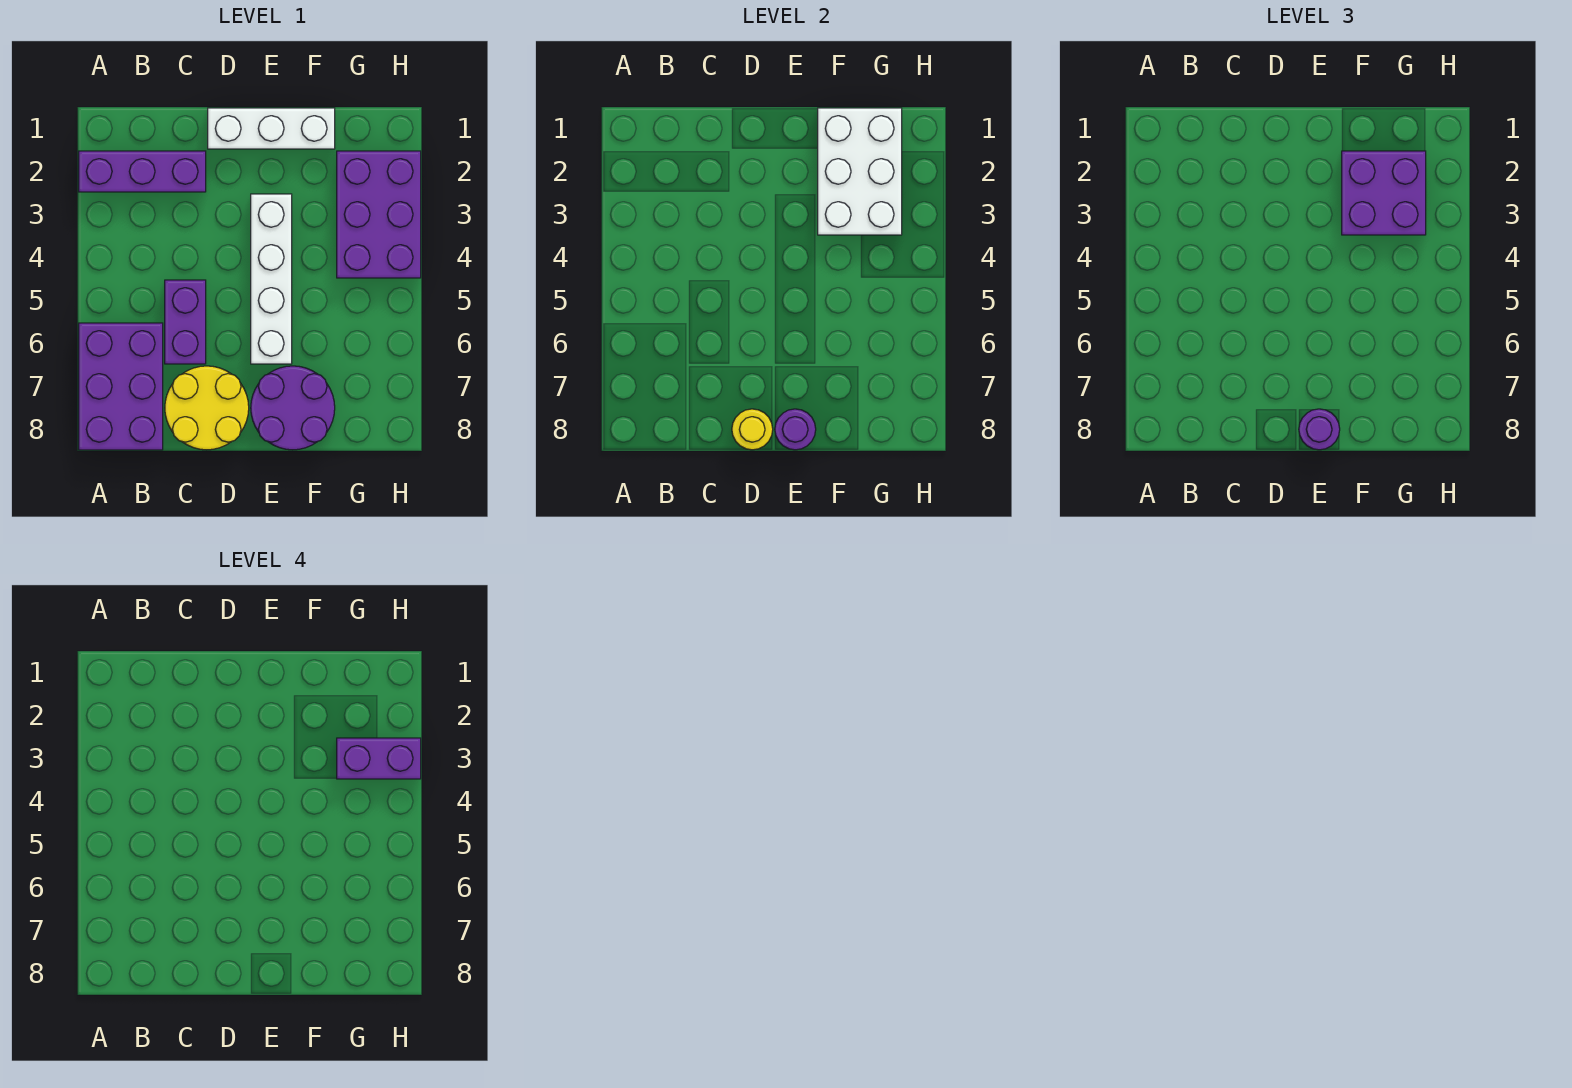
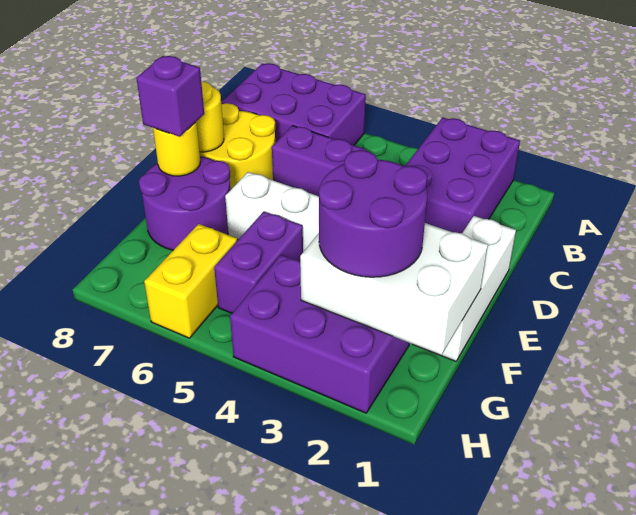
purple 1x3 brick [79,151,206,192] -> purple 2x3 brick [405,117,520,233]
purple 1x1 round brick [775,409,816,450] -> yellow 1x1 round brick [153,122,200,176]
purple 1x1 round brick [1299,409,1340,450] -> purple 1x1 brick [136,56,204,137]
purple 2x2 brick [1342,151,1426,235] -> purple 2x2 round brick [319,150,427,277]
purple 1x2 brick [337,738,421,779] -> purple 1x2 brick moved to [214,212,303,313]
none -> yellow 1x2 brick [144,224,237,338]

